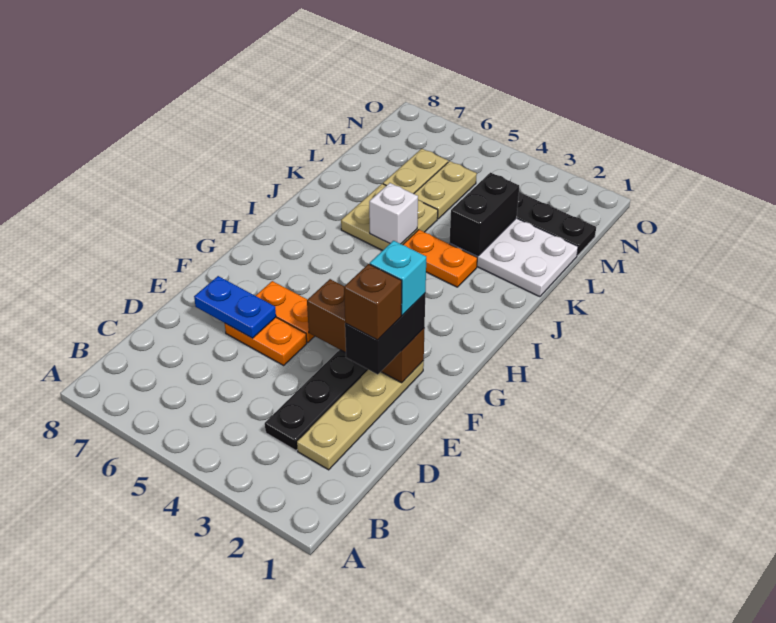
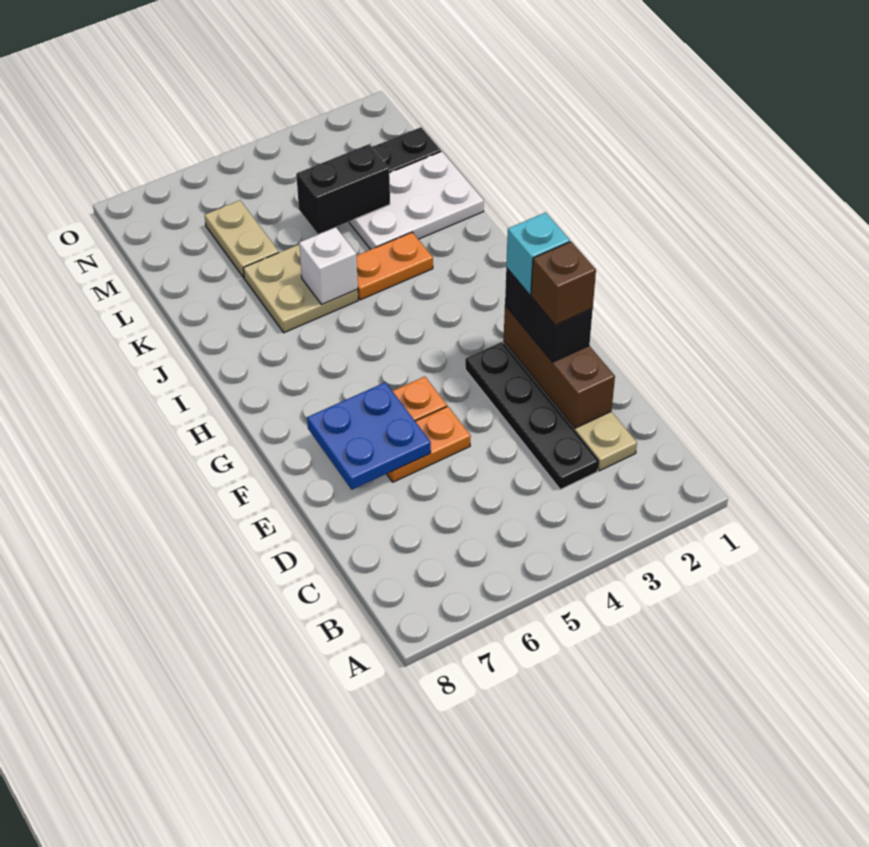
blue 1x2 plate [194,276,276,338] -> blue 2x2 plate [307,382,431,490]
brown 1x3 brick [307,279,425,383] -> brown 1x3 brick turned to [504,306,615,428]
black 1x2 brick [450,173,519,256] -> black 1x2 brick turned to [296,144,390,234]
tan 1x2 plate [414,161,477,219] -> none

